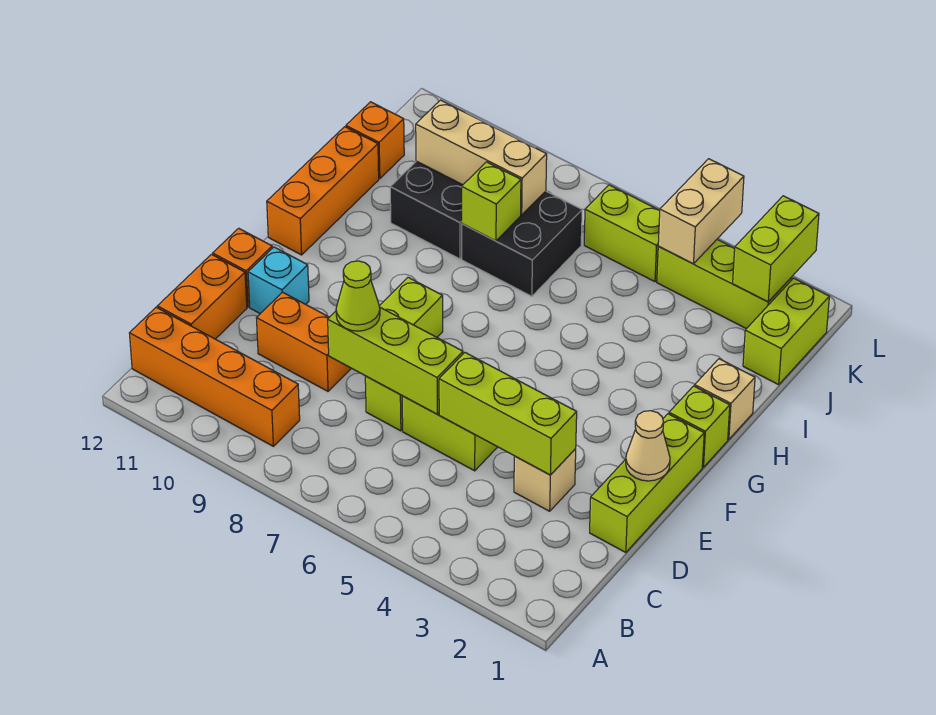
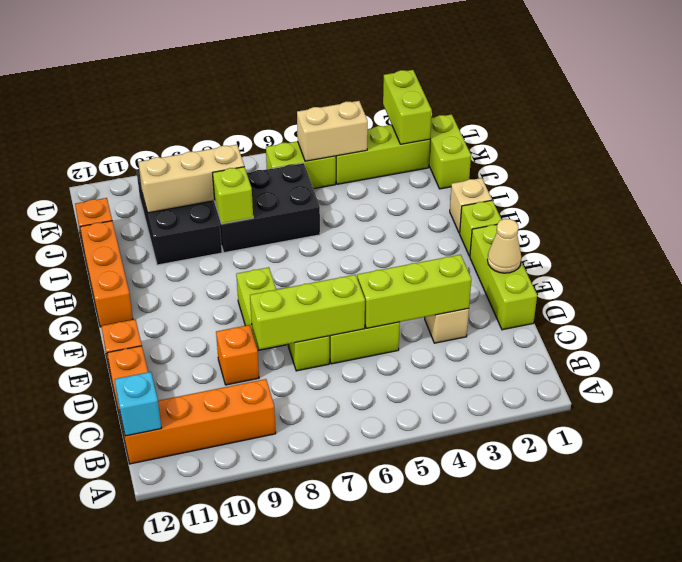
lime 1x1 cone [336,261,380,331] -> none
orange 1x2 brick [257,292,351,391] -> orange 1x1 brick [216,325,259,385]
cyan 1x1 brick [248,247,309,314] -> cyan 1x1 brick moved to [115,372,161,436]
black 2x2 brick [462,191,582,296] -> black 2x3 brick [213,163,320,253]
tan 1x2 brick [658,159,744,264] -> tan 1x2 brick turned to [297,101,368,161]

